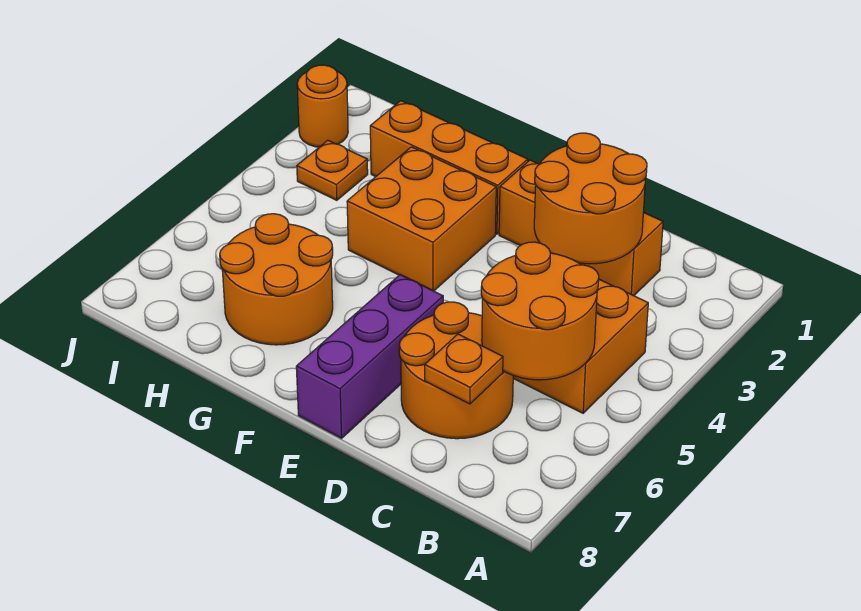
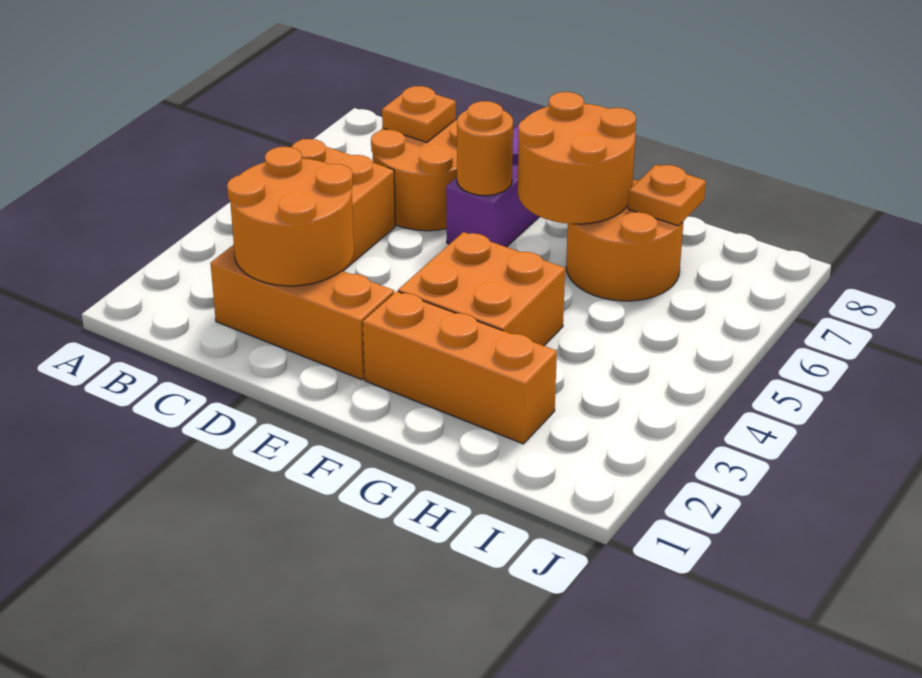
orange 2x2 round brick [481,242,599,380] -> orange 2x2 round brick moved to [518,92,636,224]
orange 1x1 plate [297,140,368,200] -> orange 1x1 plate moved to [628,165,706,226]
orange 1x1 round brick [297,65,348,147] -> orange 1x1 round brick moved to [457,101,513,196]

